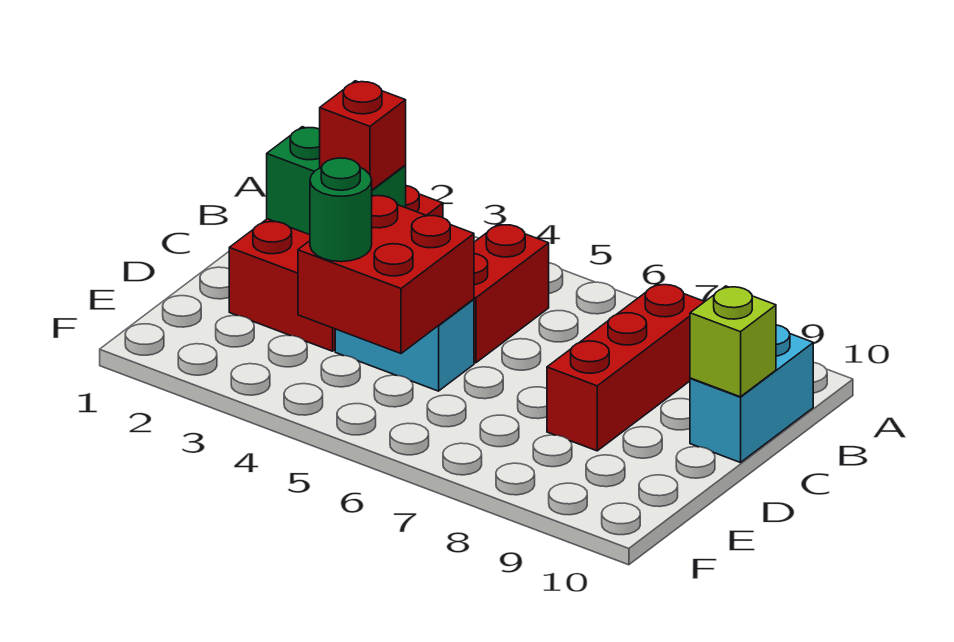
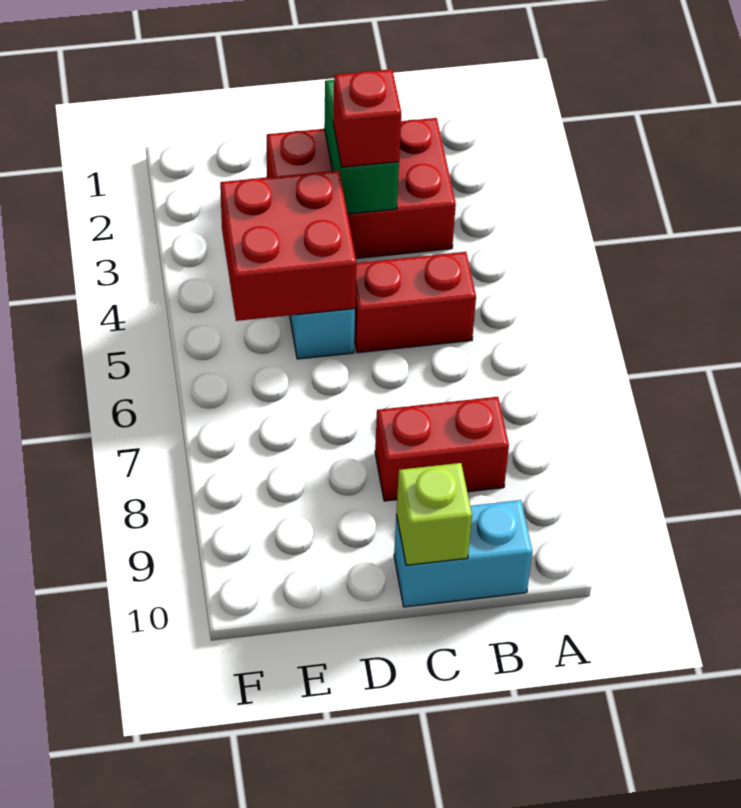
red 1x3 brick [547,284,705,451] -> red 1x2 brick [375,397,509,501]
green 1x1 round brick [310,158,372,262] -> none

